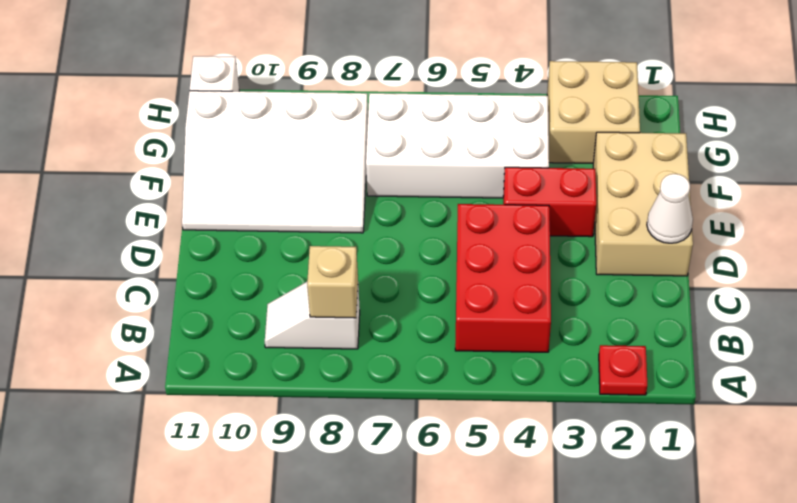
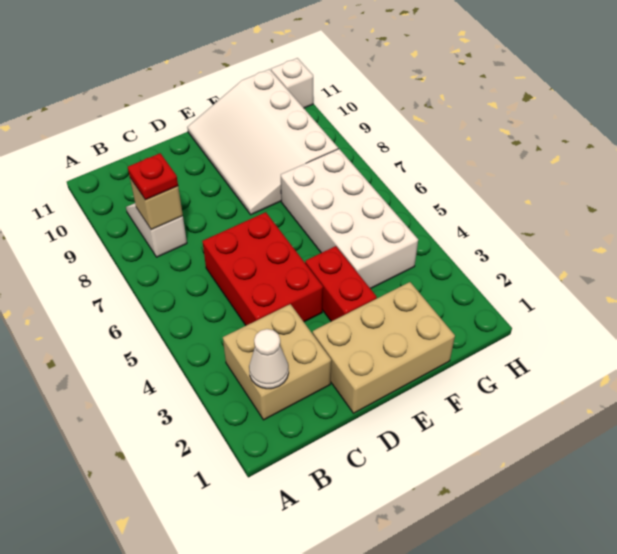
red 1x1 plate [599,345,647,395] -> red 1x1 plate moved to [128,153,178,200]
red 2x3 brick [455,204,551,352] -> red 2x3 brick turned to [202,212,323,325]
white 1x1 cone [647,174,693,243] -> white 1x1 cone moved to [249,329,289,389]
tan 2x2 brick [547,61,640,163] -> tan 2x2 brick moved to [223,304,331,420]

